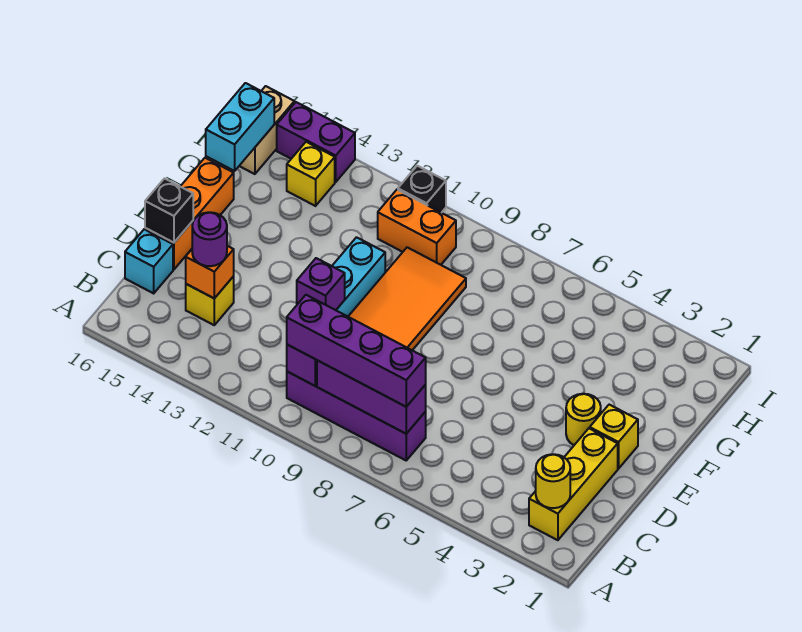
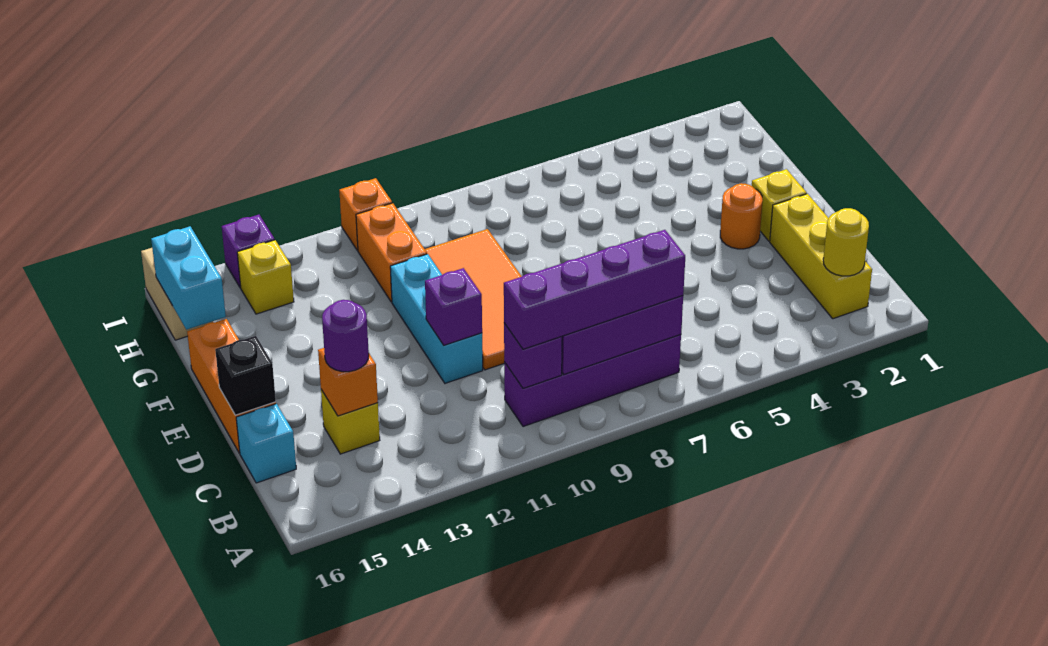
yellow 1x1 round brick [566,394,601,445] -> orange 1x1 round brick [720,183,763,249]
orange 1x2 brick [378,190,456,265] -> orange 1x2 brick turned to [356,203,427,302]
black 1x1 brick [398,166,446,213] -> orange 1x1 brick [339,178,392,251]
purple 1x2 brick [277,102,355,182] -> purple 1x1 brick [222,215,275,288]

